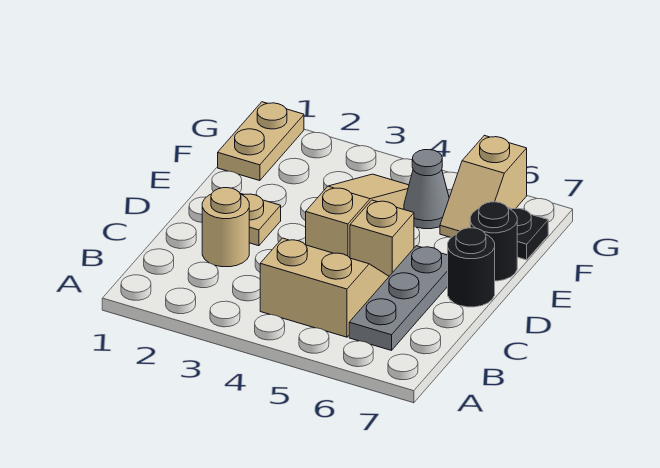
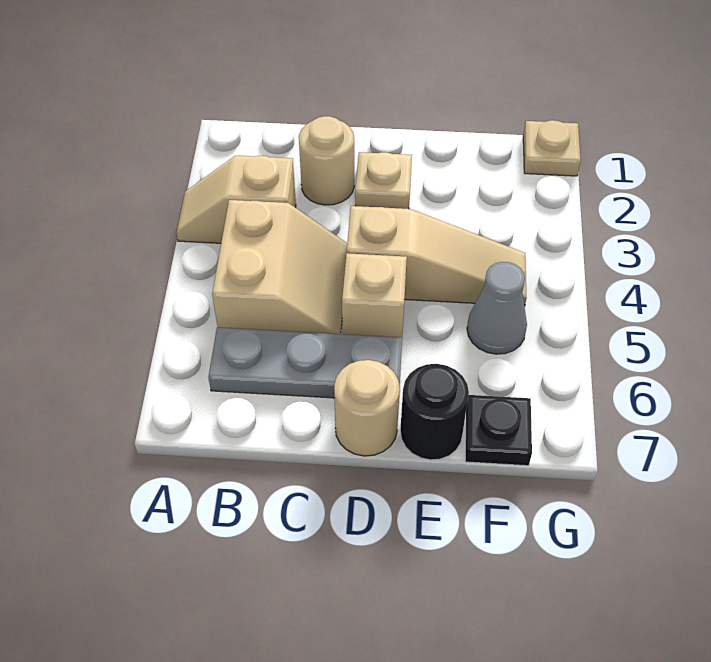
black 1x1 round brick [448,228,495,307] -> tan 1x1 round brick [334,360,400,456]
tan 1x2 plate [218,102,304,181] -> tan 1x1 plate [523,120,581,176]
tan 1x2 slope [440,135,527,237] -> tan 1x2 slope moved to [177,156,296,243]

